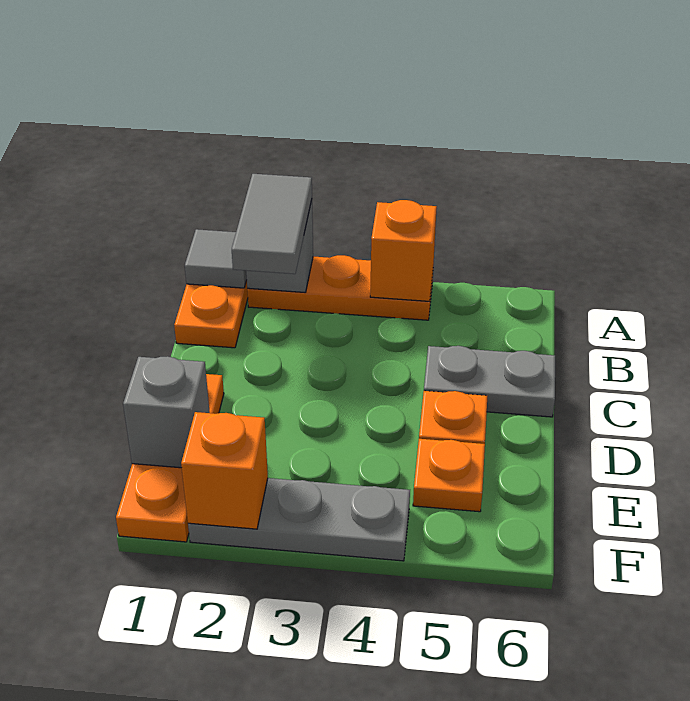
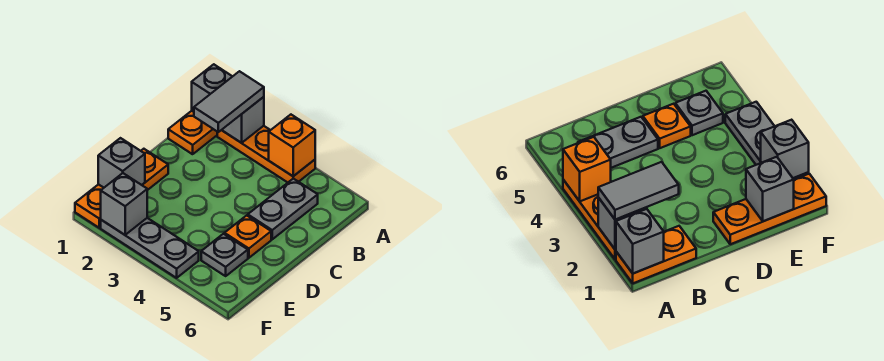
grey 1x1 tile [185,229,247,288] -> grey 1x1 brick [192,64,233,112]
grey 1x2 plate [424,346,555,417] -> grey 1x2 plate turned to [248,179,318,239]
orange 1x1 plate [413,439,485,512] -> grey 1x1 plate [201,234,248,276]
orange 1x1 brick [181,412,268,529] -> grey 1x1 brick [101,173,147,235]

